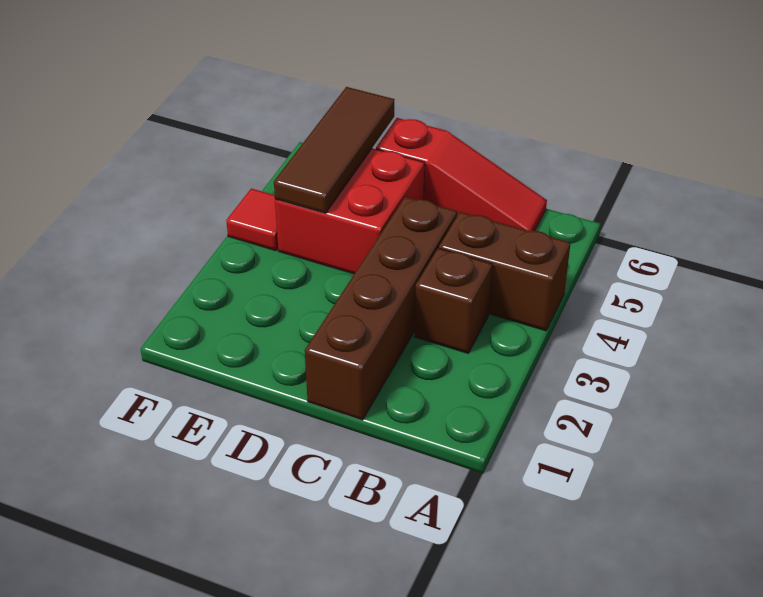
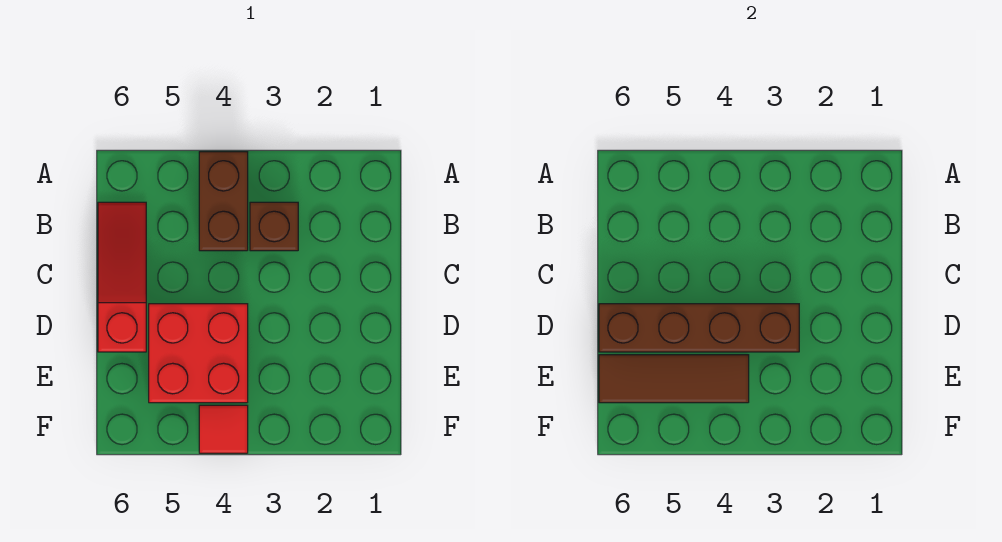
brown 1x4 brick [305,197,457,420] -> brown 1x4 brick moved to [599,304,799,352]

